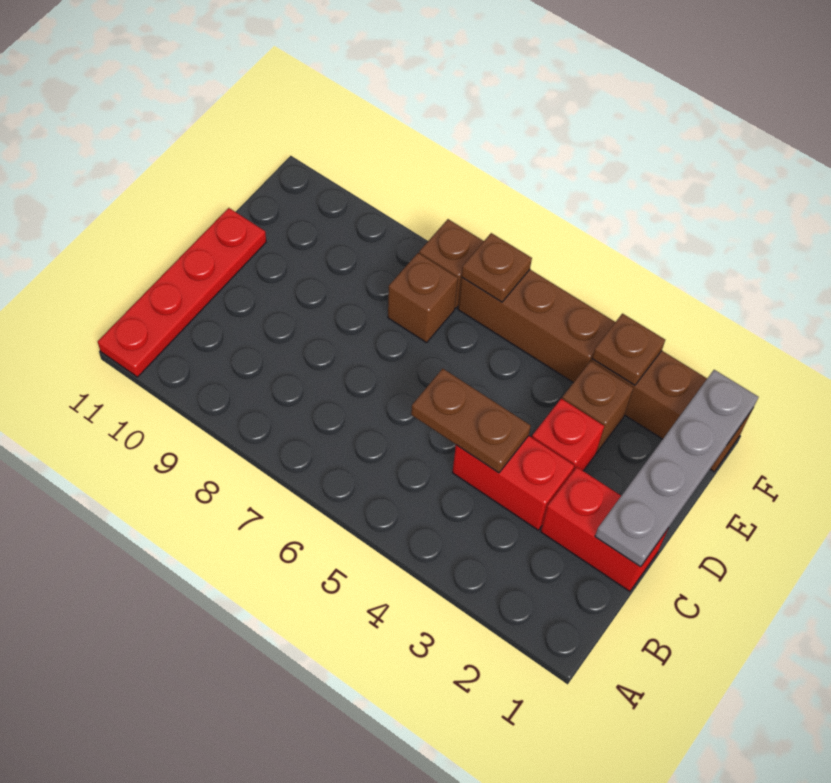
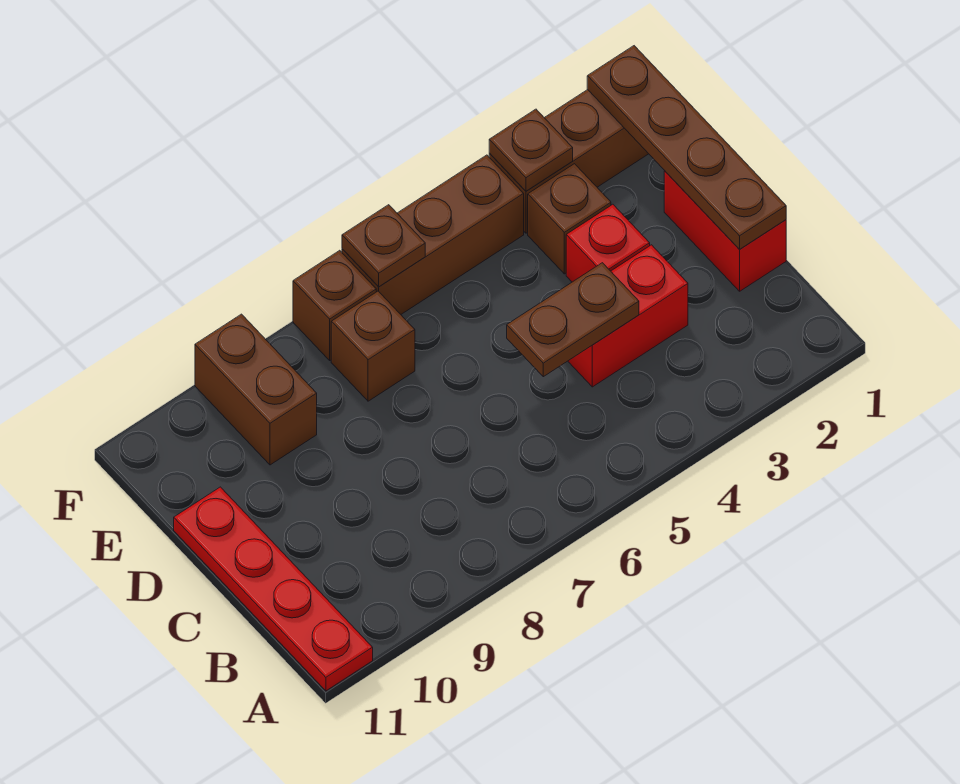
red 1x2 brick [541,467,668,591] -> red 1x2 brick turned to [664,171,786,291]
grey 1x4 plate [595,370,758,567] -> brown 1x4 plate [587,46,786,249]
none -> brown 1x2 brick [195,314,317,465]

